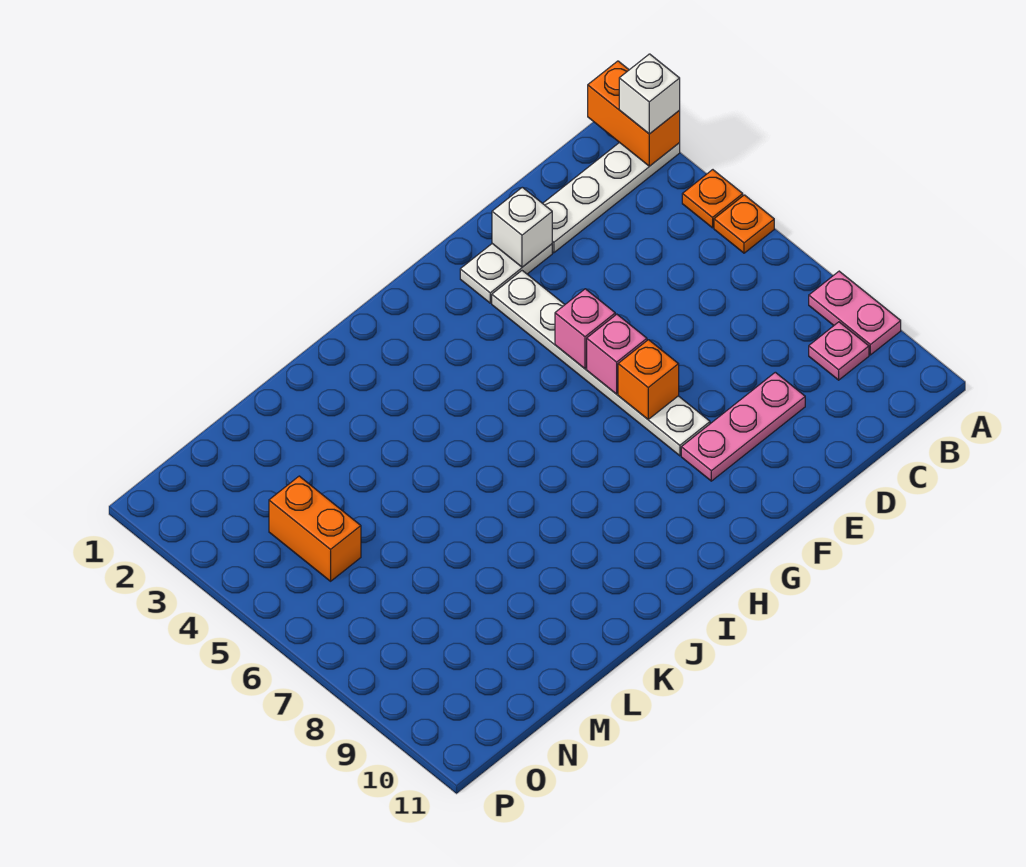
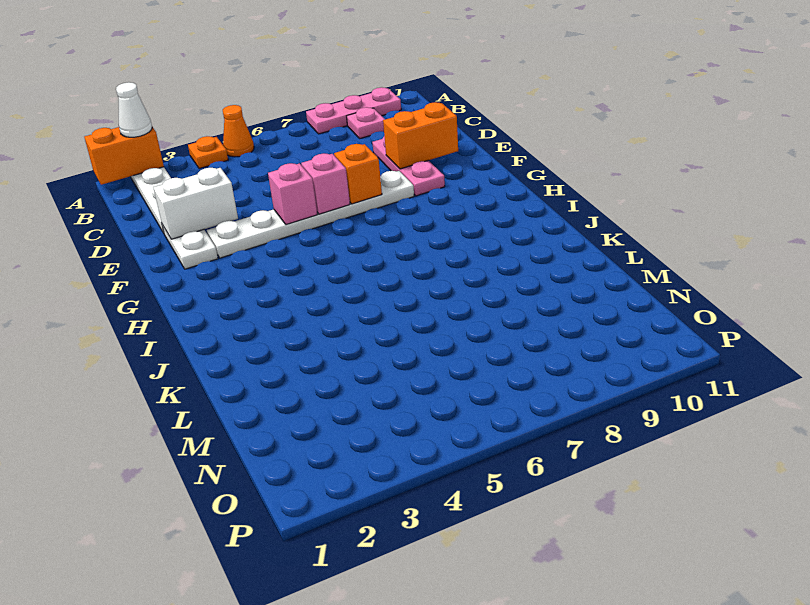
white 1x1 brick [619,54,680,134] -> white 1x1 cone [116,82,152,137]
orange 1x1 plate [714,195,774,253] -> orange 1x1 cone [223,105,254,157]
pink 1x2 plate [809,271,901,355] -> pink 1x3 plate [306,87,401,134]
white 1x1 brick [492,187,552,267] -> white 1x2 brick [153,168,238,239]
orange 1x2 brick [269,476,361,581] -> orange 1x2 brick moved to [383,102,458,169]

